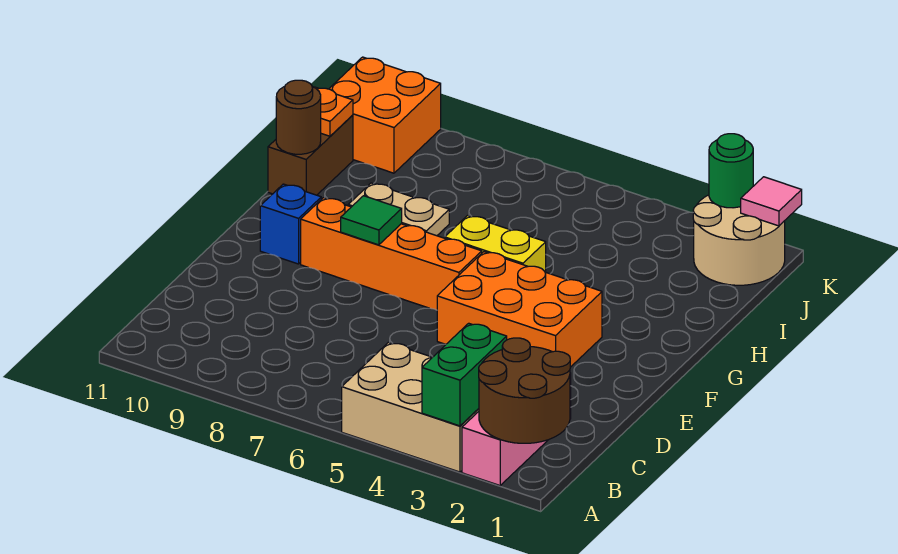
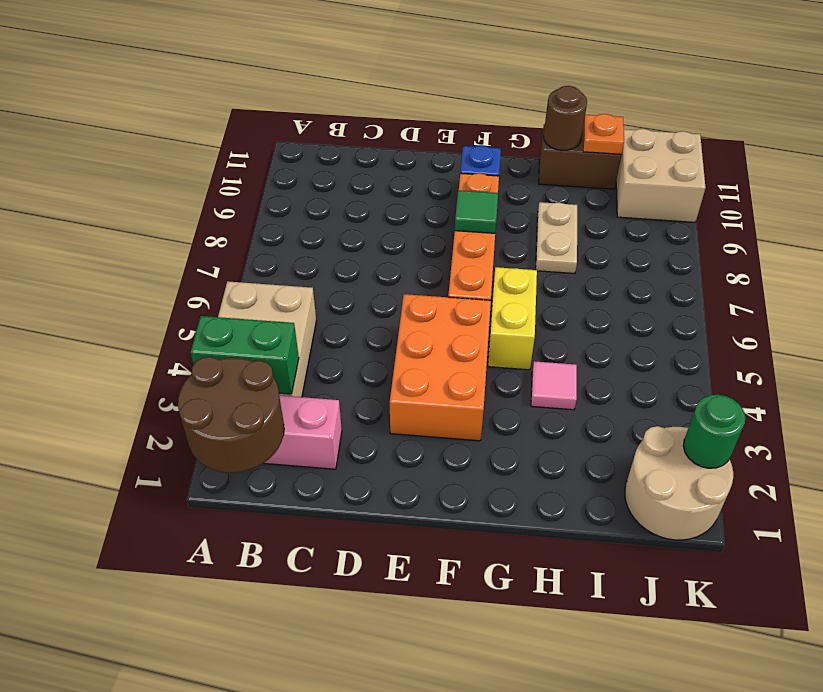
orange 2x2 brick [329,57,441,173] -> tan 2x2 brick [616,129,706,222]
pink 1x1 tile [741,177,802,226] -> pink 1x1 tile moved to [531,361,577,410]

